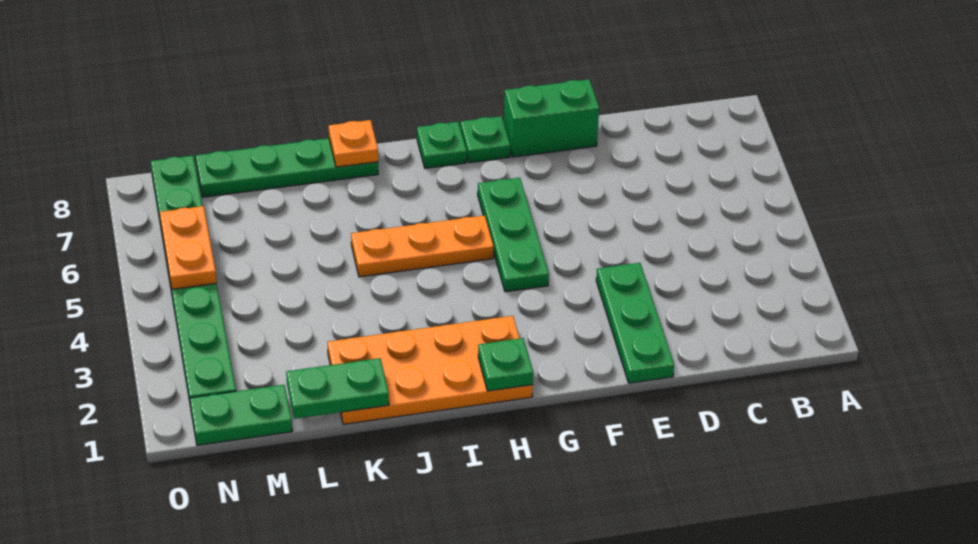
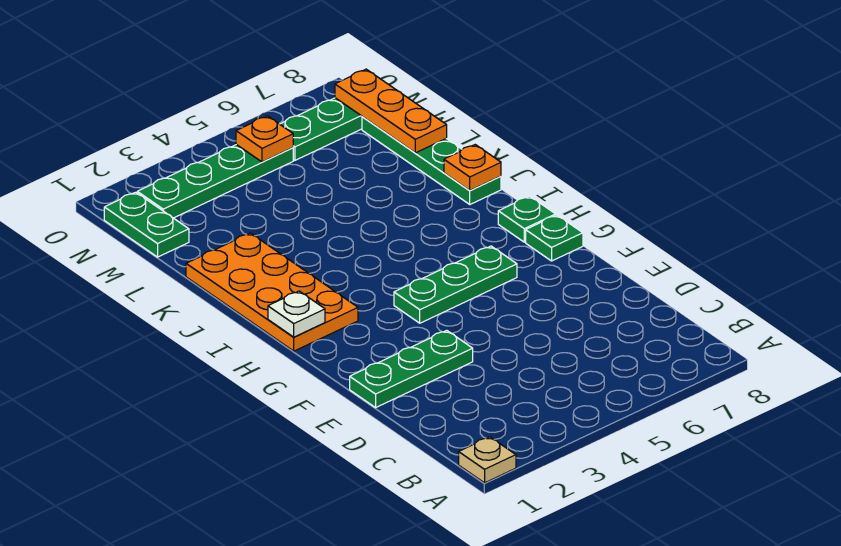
none -> tan 1x1 plate [459,437,516,483]
green 1x2 brick [504,79,599,157] -> none
green 1x1 plate [478,338,533,391] -> white 1x1 plate [268,291,325,337]
orange 1x3 plate [351,215,494,277] -> orange 1x3 plate moved to [335,69,447,153]
green 1x2 plate [286,358,389,419] -> none
orange 1x2 plate [160,206,217,289] -> orange 1x1 plate [236,116,293,162]

